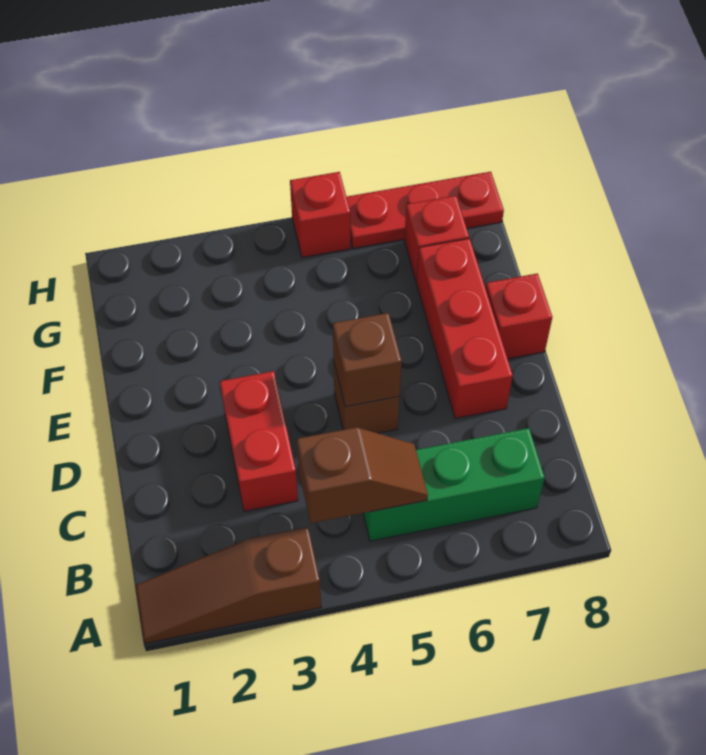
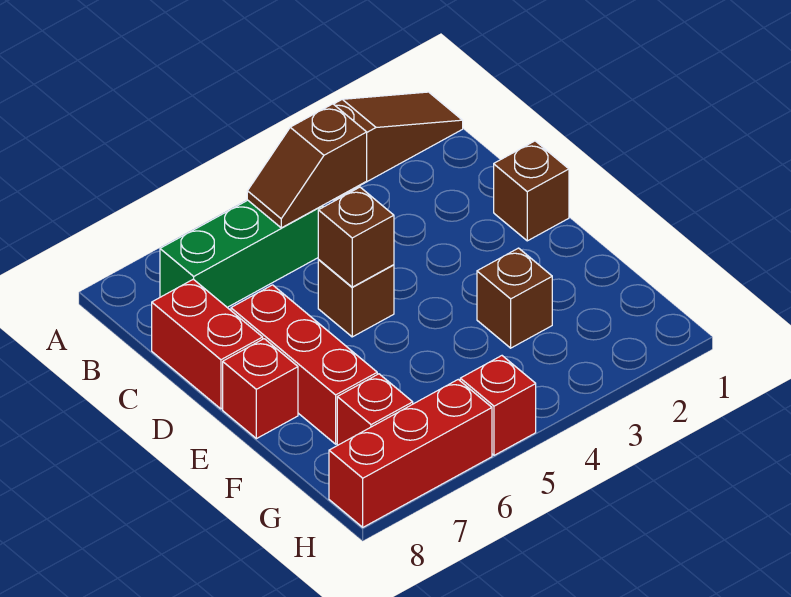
red 1x2 brick [220,371,298,511] -> red 1x2 brick moved to [152,279,263,409]
none -> brown 1x1 brick [494,141,569,241]
none -> brown 1x1 brick [477,248,552,348]
red 1x3 plate [347,172,504,249] -> red 1x3 brick [329,380,492,527]

